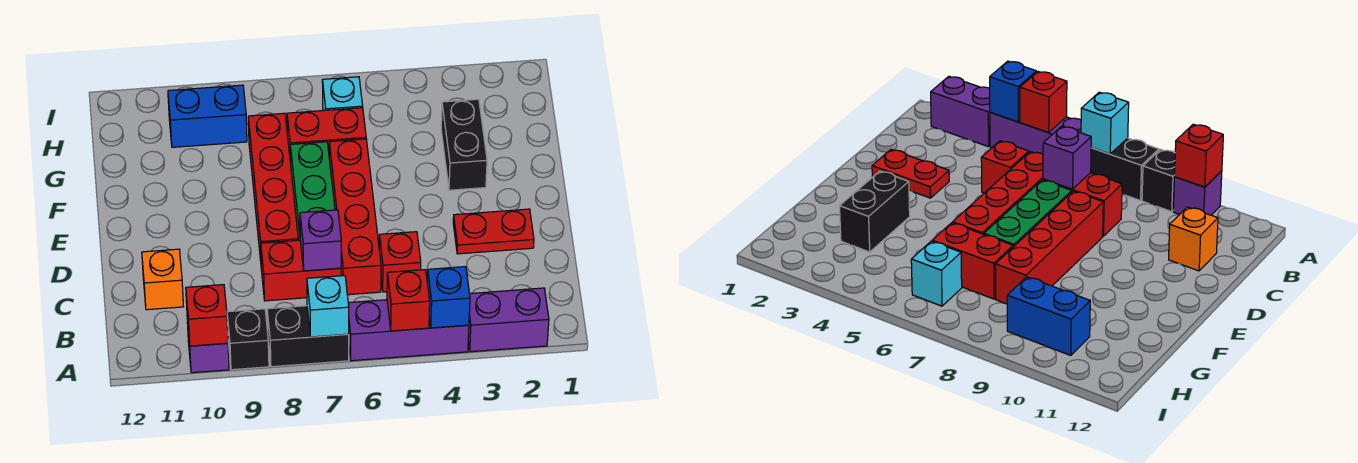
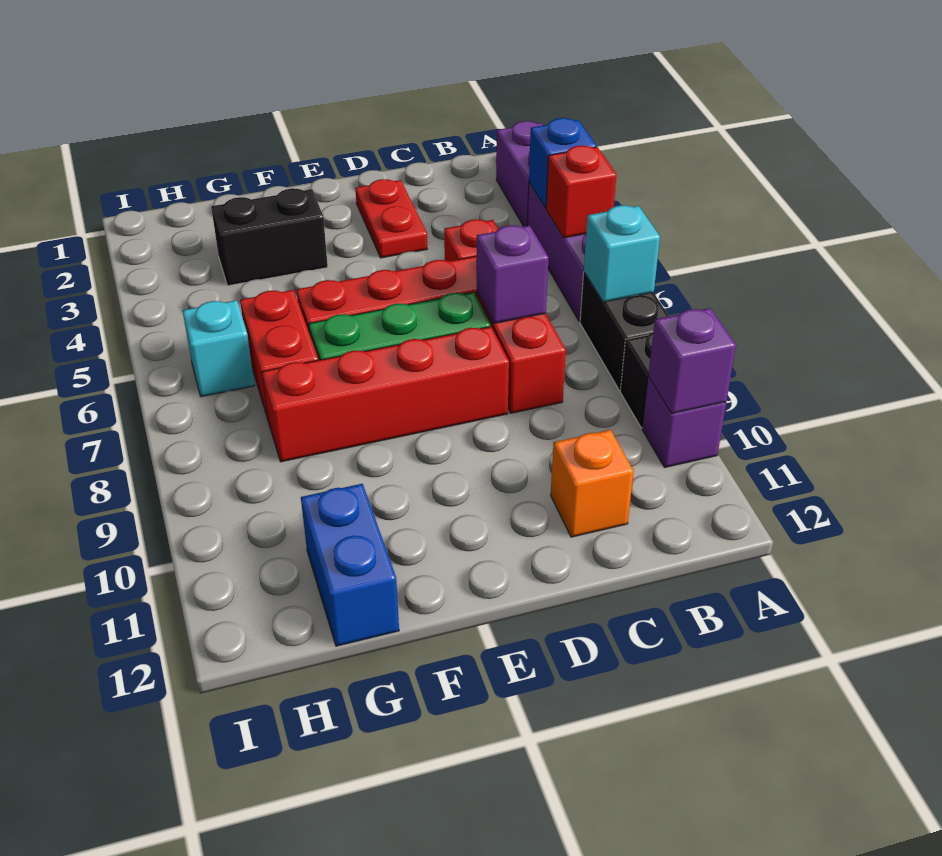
red 1x1 brick [186,285,228,346] -> purple 1x1 brick [648,308,736,414]
blue 1x2 brick [168,85,247,147] -> blue 1x2 brick moved to [301,484,399,646]

